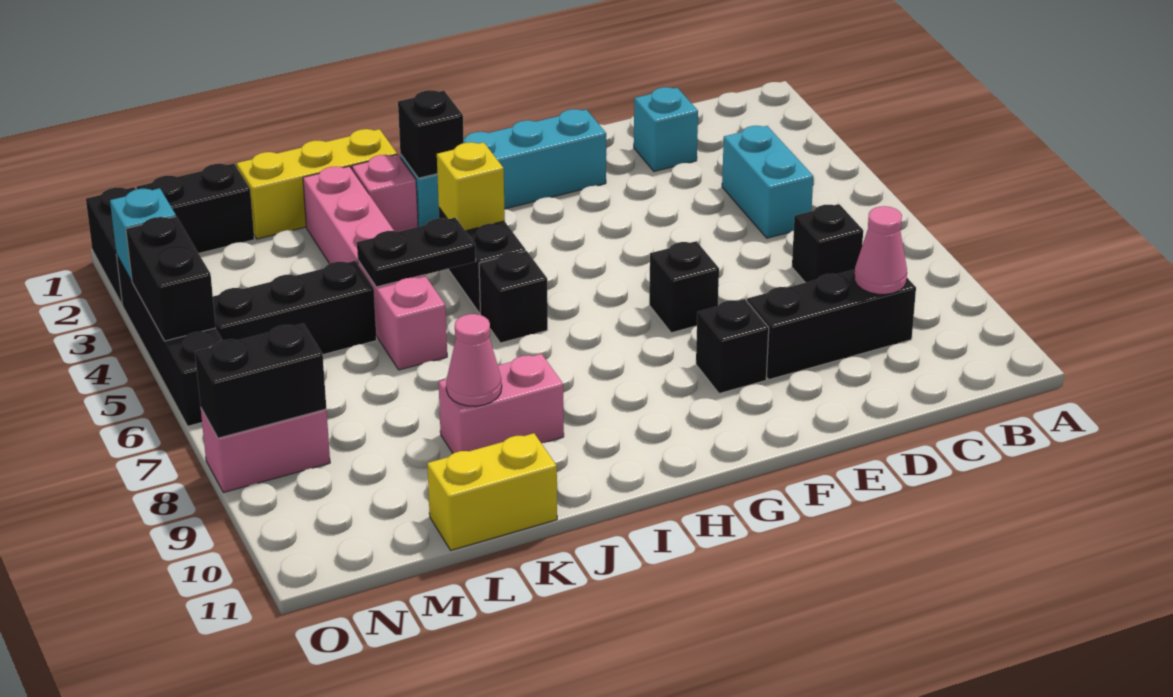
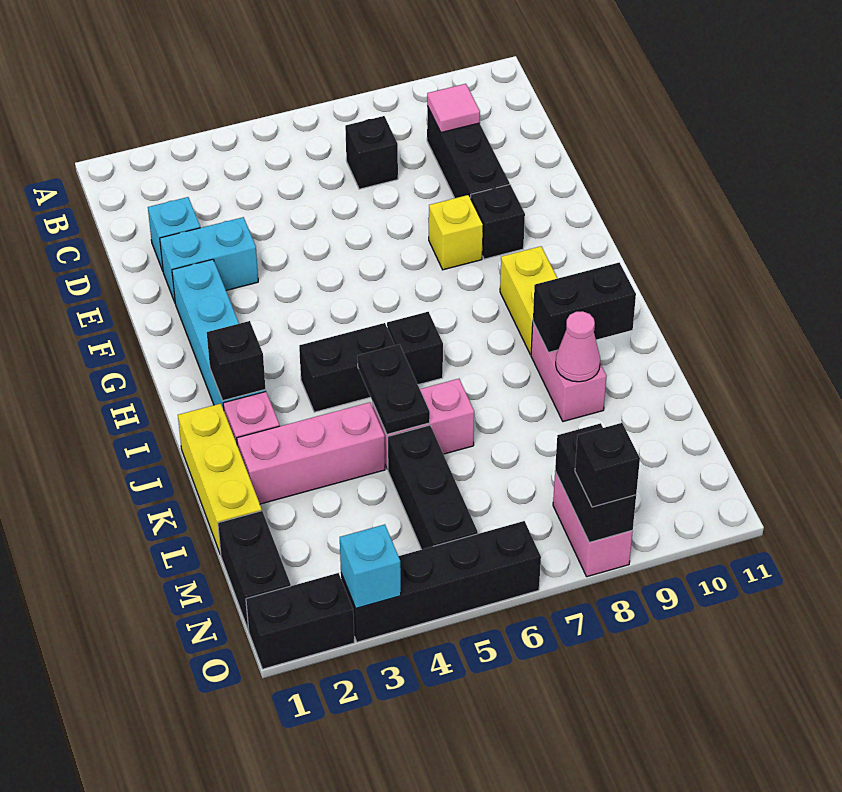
cyan 1x2 brick [722,126,813,238] -> cyan 1x2 brick moved to [160,217,258,302]
pink 1x1 cone [855,206,907,294] -> pink 1x1 tile [427,84,480,133]
black 1x1 brick [649,241,719,333] -> black 1x1 brick moved to [575,423,640,507]
yellow 1x1 brick [437,142,505,231] -> yellow 1x1 brick moved to [429,195,483,270]
yellow 1x2 brick [427,433,557,550] -> yellow 1x2 brick moved to [500,246,558,355]
black 1x2 brick [126,217,216,341] -> black 1x2 brick moved to [533,263,636,352]

